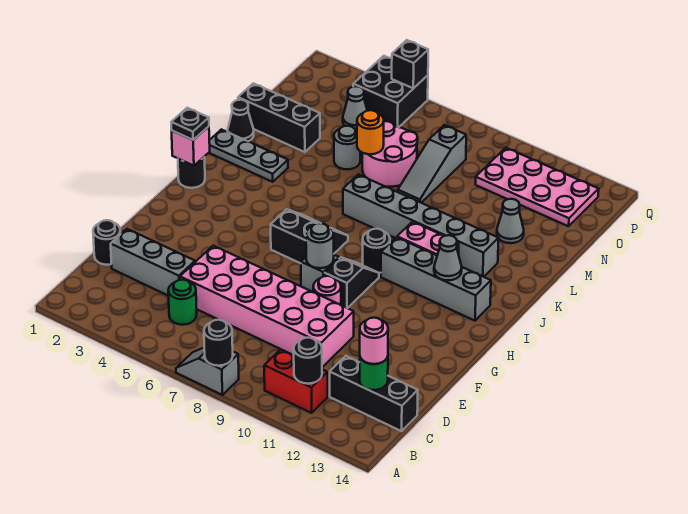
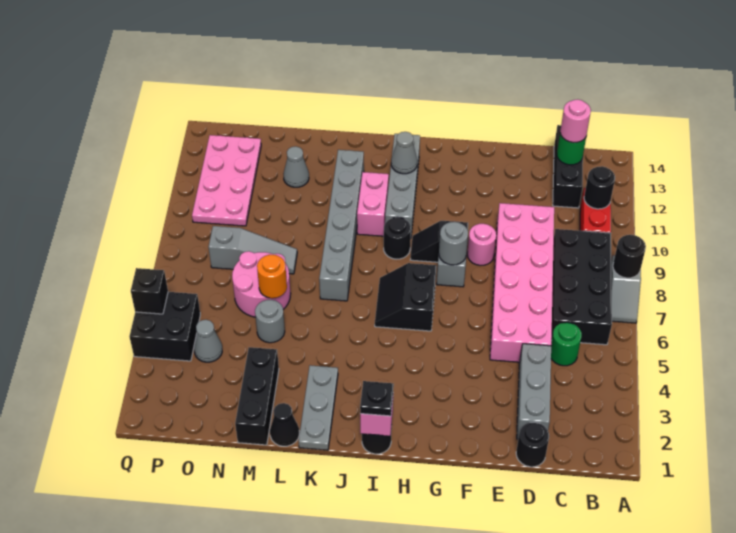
none -> black 2x4 brick [551,229,612,345]

